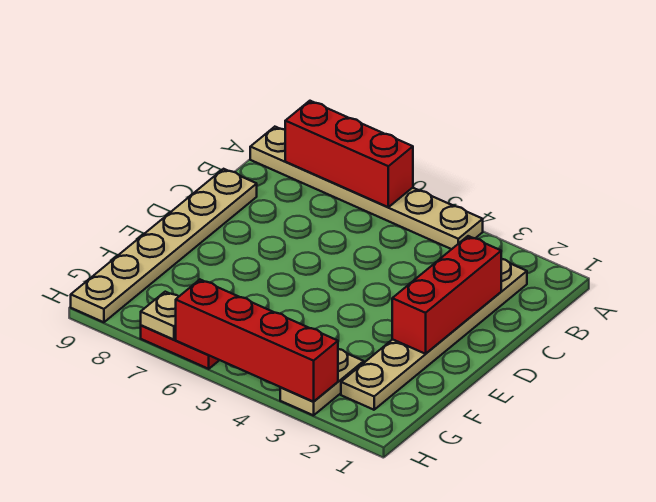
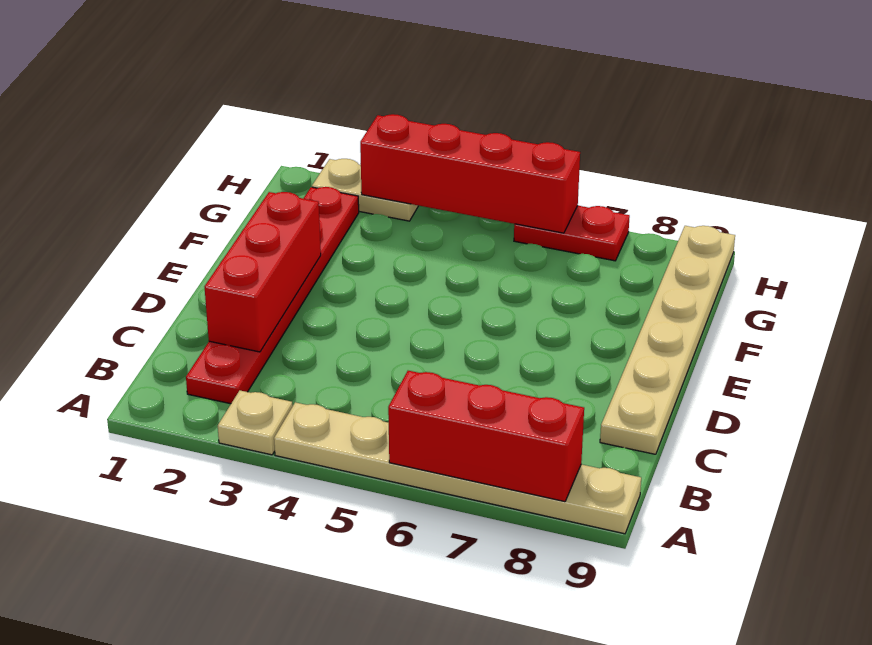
tan 1x6 plate [341,259,527,410] -> red 1x6 plate [186,187,359,404]
tan 1x2 plate [280,349,364,415] -> tan 1x2 plate turned to [312,159,419,221]
tan 1x1 plate [141,292,179,340] -> tan 1x1 plate moved to [218,390,293,455]

